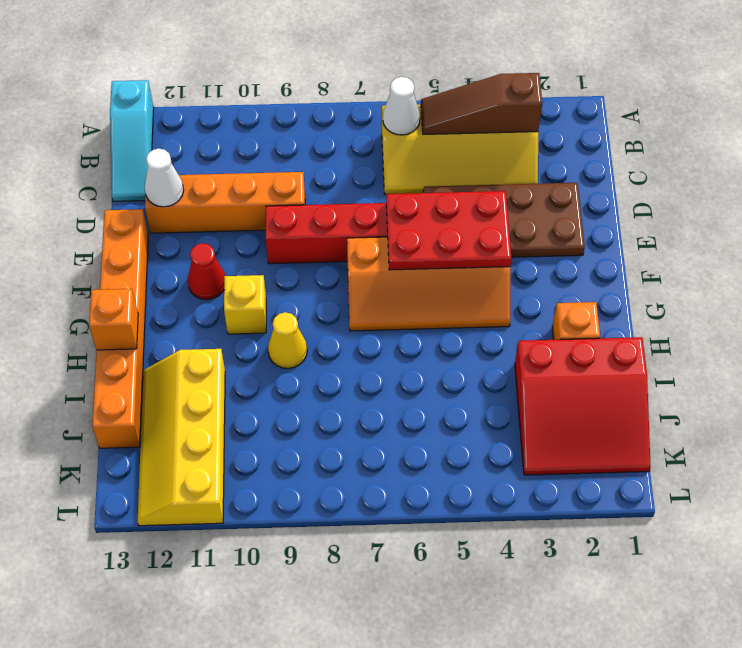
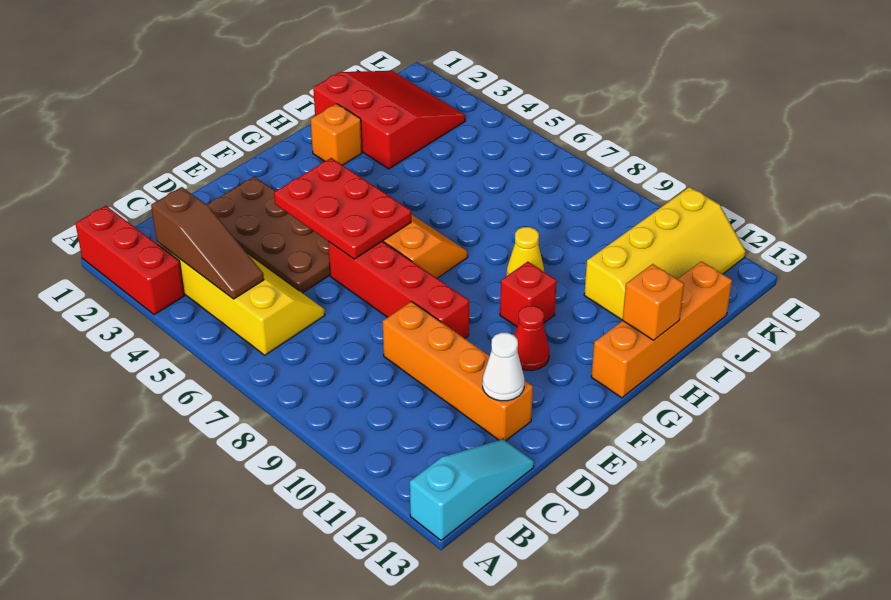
none -> red 1x3 brick [75,206,184,315]
white 1x1 cone [383,77,420,135] -> none
orange 1x6 brick [92,209,148,448] -> orange 1x4 brick [591,261,732,398]
yellow 1x1 brick [224,275,266,334] -> red 1x1 brick [500,262,557,327]

